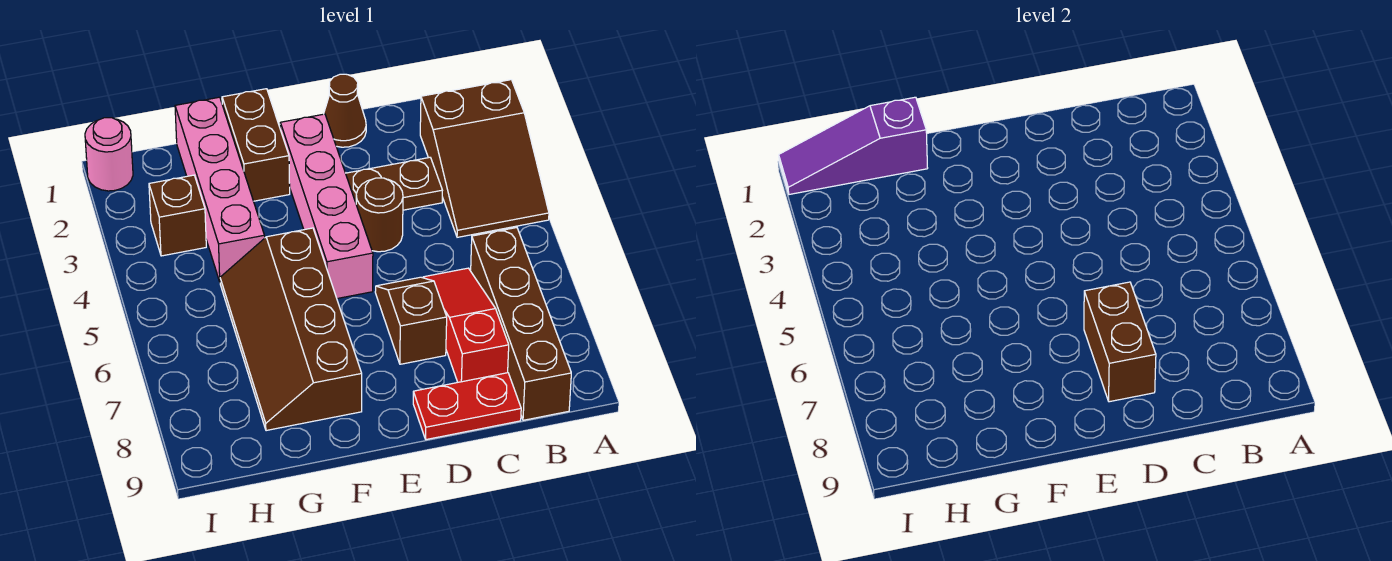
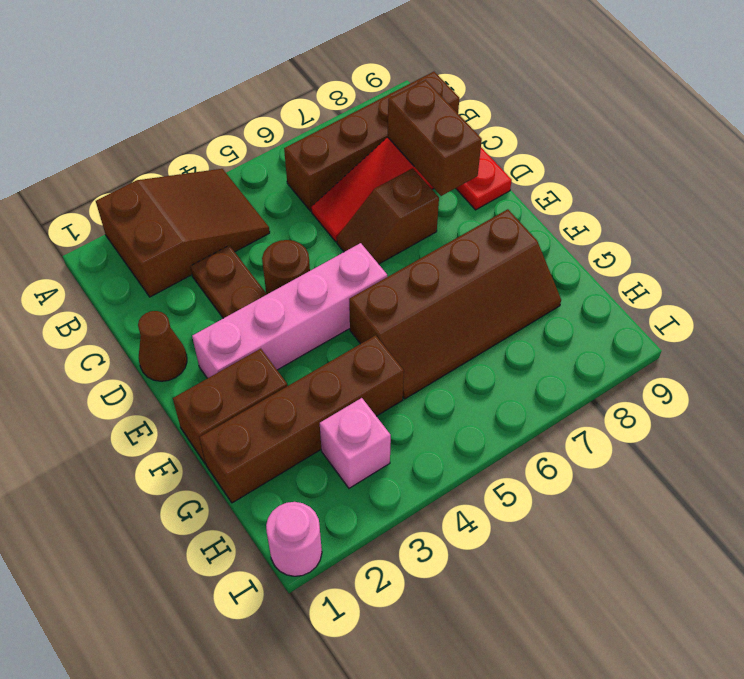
brown 1x2 brick [1084,282,1156,402] -> brown 1x2 brick turned to [388,80,482,196]
pink 1x4 brick [175,97,265,281] -> brown 1x4 brick [199,335,404,503]
purple 1x3 slope [779,97,928,194] -> none
brown 1x1 brick [149,175,206,256] -> pink 1x1 brick [320,398,391,488]

